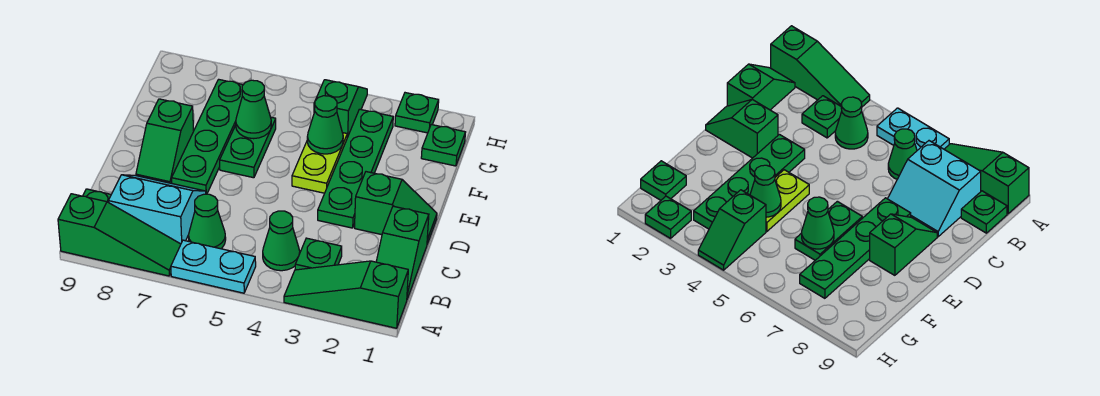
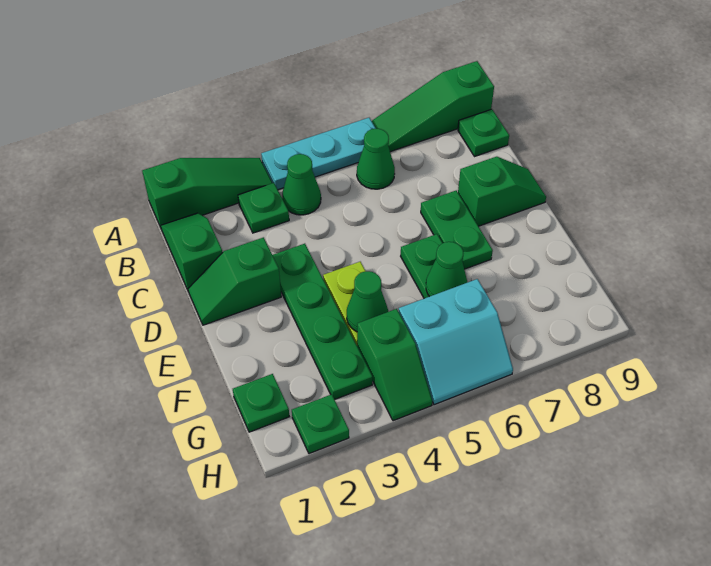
cyan 1x2 plate [171,240,256,293] -> cyan 1x3 plate [261,118,376,190]
cyan 2x2 slope [108,175,206,244] -> cyan 2x2 slope moved to [399,279,513,405]
green 1x4 plate [172,79,243,194] -> green 1x2 plate [421,191,493,269]
green 1x2 slope [136,99,194,183] -> green 1x2 slope turned to [458,157,546,226]

